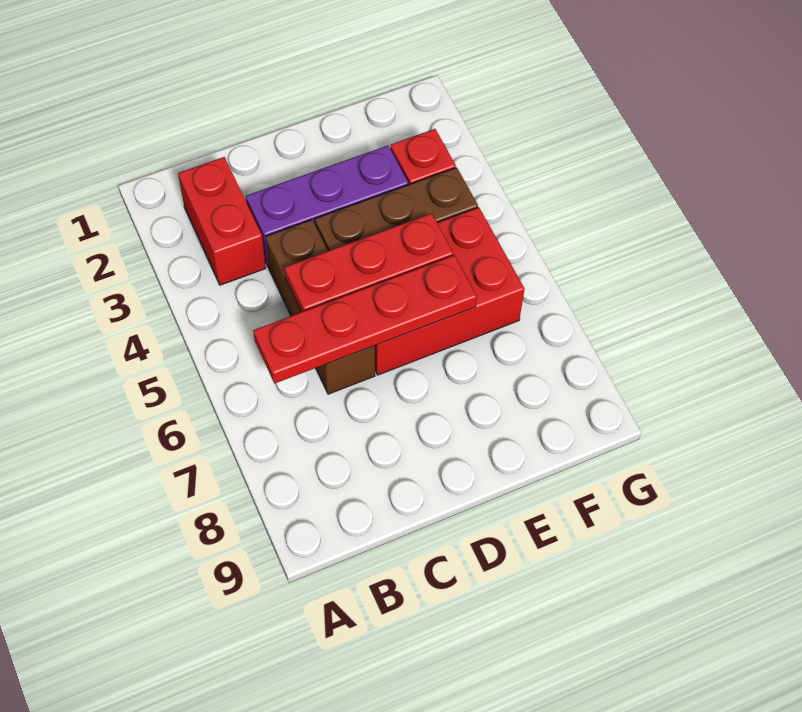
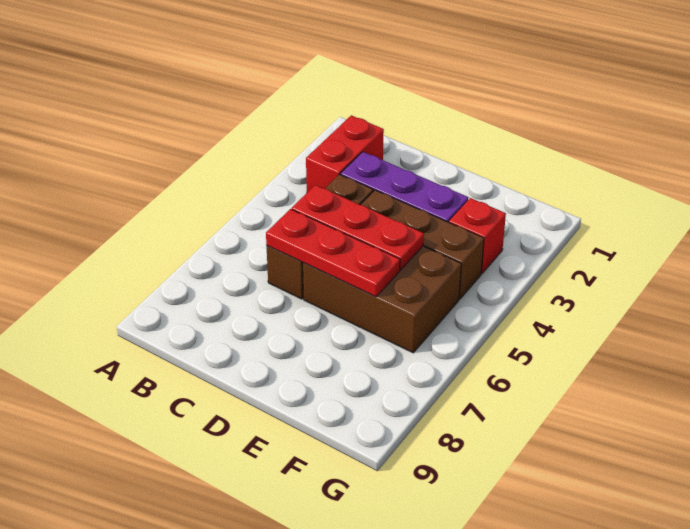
red 1x4 plate [253,255,477,384] -> red 1x3 plate [266,209,400,297]
red 2x3 brick [375,208,524,375] -> brown 2x3 brick [303,246,461,353]

